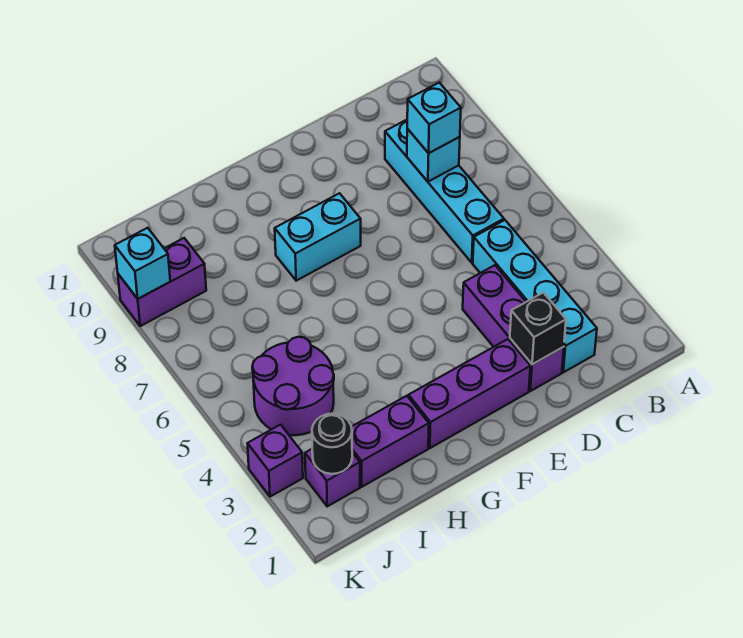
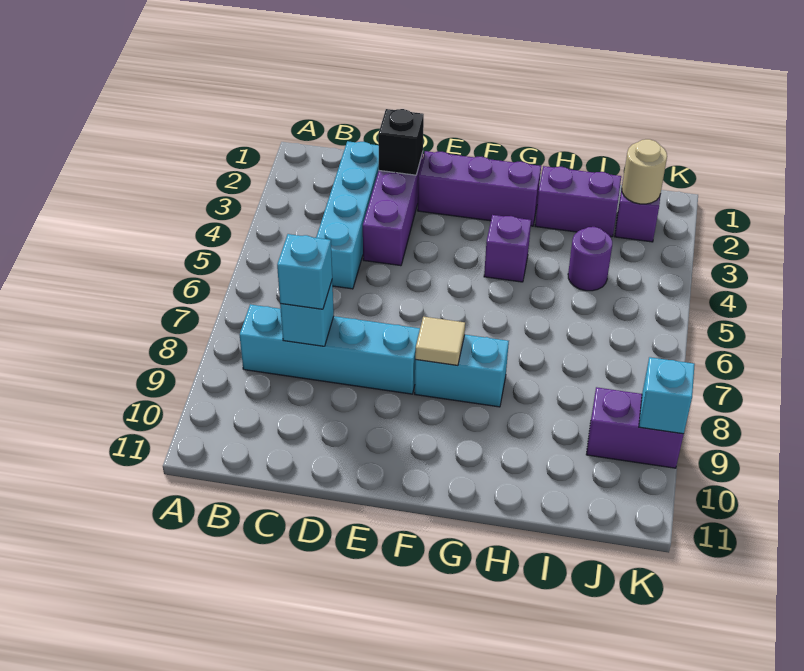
cyan 1x4 brick [385,120,504,263] -> cyan 1x4 brick turned to [240,304,420,394]
none -> tan 1x1 tile [415,317,465,365]
purple 2x2 round brick [252,337,334,435] -> purple 1x1 round brick [568,227,612,291]
black 1x1 round brick [312,414,352,474] -> tan 1x1 round brick [622,139,667,204]
purple 1x1 brick [247,425,303,497] -> purple 1x1 brick moved to [484,215,531,282]

